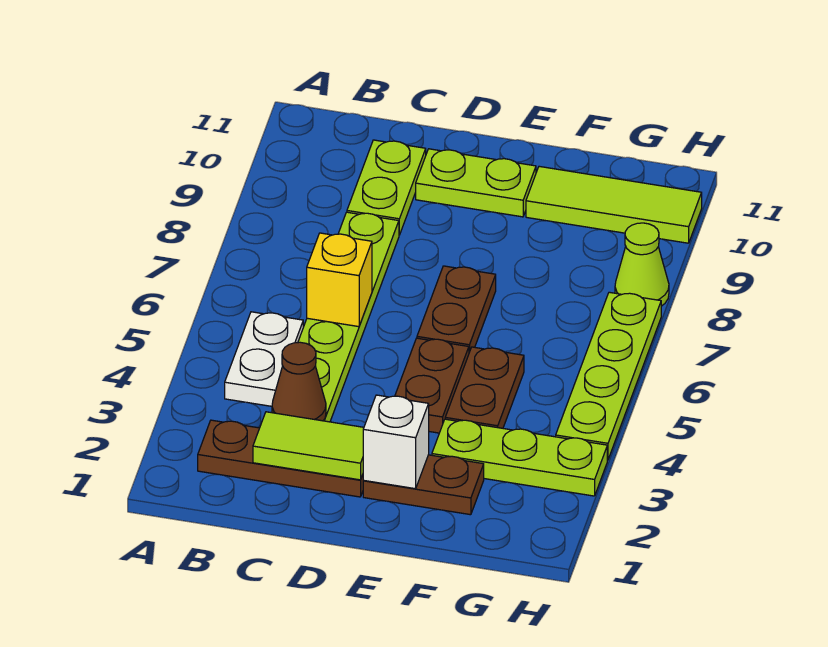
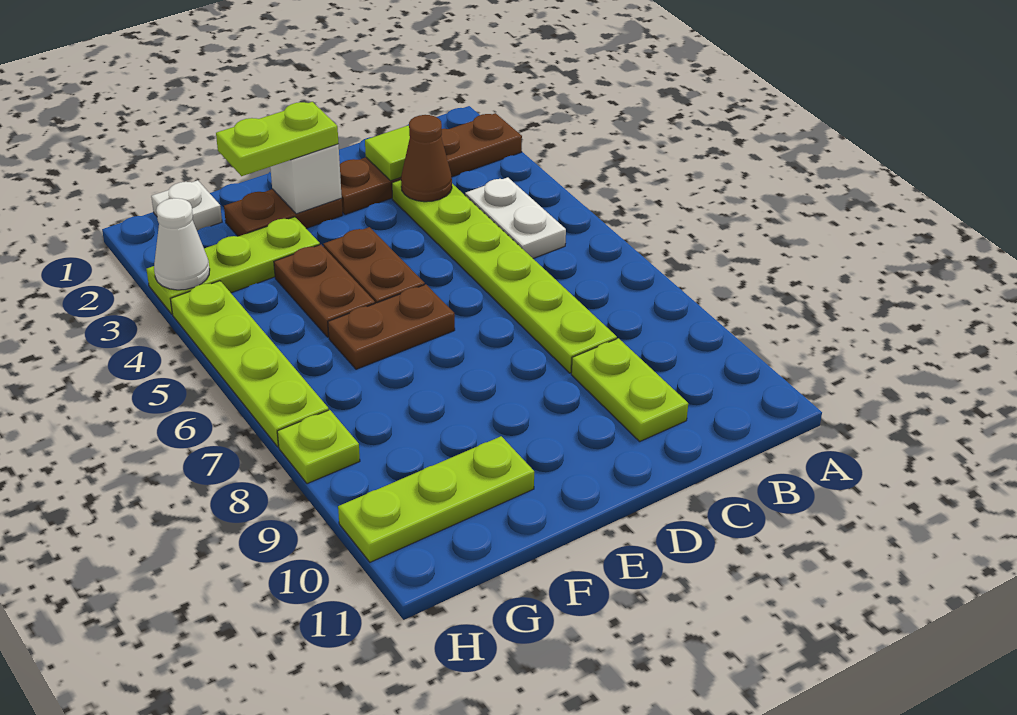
brown 1x3 plate [198,420,363,497] -> brown 1x4 plate [340,113,522,215]
lime 1x2 tile [253,412,364,480] -> lime 1x1 tile [365,126,410,181]
yellow 1x1 brick [307,233,372,327] -> none
lime 1x2 plate [416,149,536,217] -> lime 1x2 plate moved to [216,102,338,176]
brown 1x2 plate [417,266,496,352] -> brown 1x2 plate turned to [328,284,455,369]
lime 1x3 tile [526,166,702,243] -> lime 1x3 plate [338,436,534,562]
none -> white 1x1 plate [151,180,222,231]
none -> white 1x1 cone [154,198,210,290]
lime 1x1 cone [615,223,669,306] -> lime 1x1 plate [277,410,360,484]

